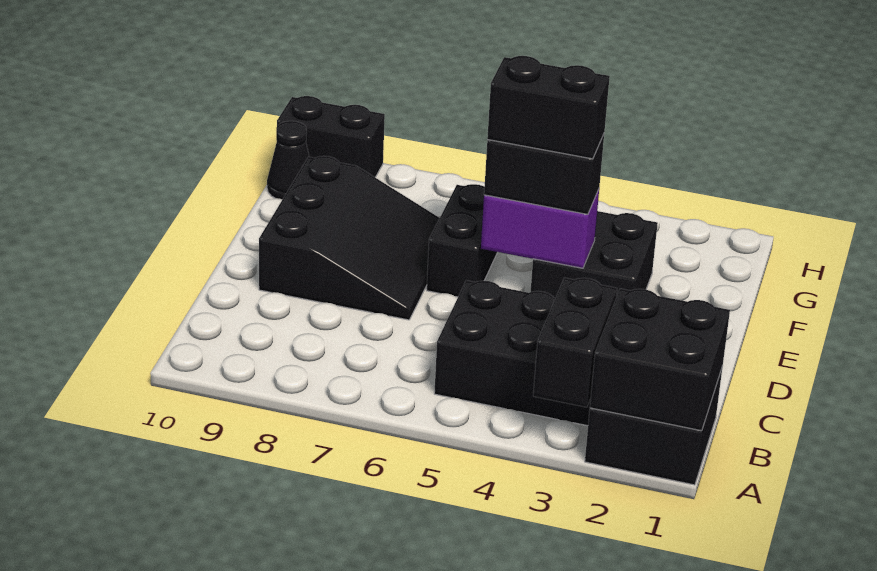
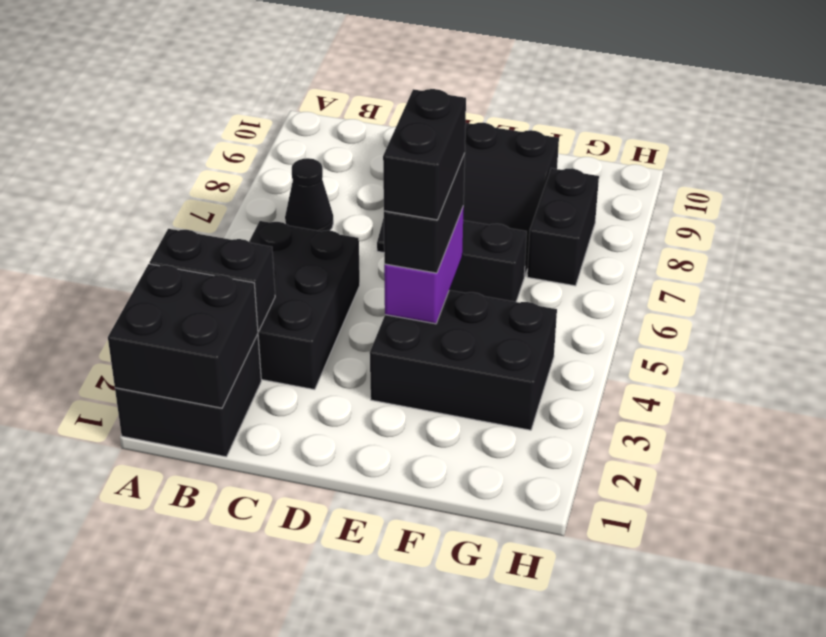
black 2x2 brick [531,211,658,298] -> black 2x3 brick [370,290,557,430]
black 1x1 cone [267,121,309,199] -> black 1x1 cone moved to [285,158,333,231]
black 1x2 brick [277,96,385,177] -> black 1x2 brick moved to [527,168,599,286]

